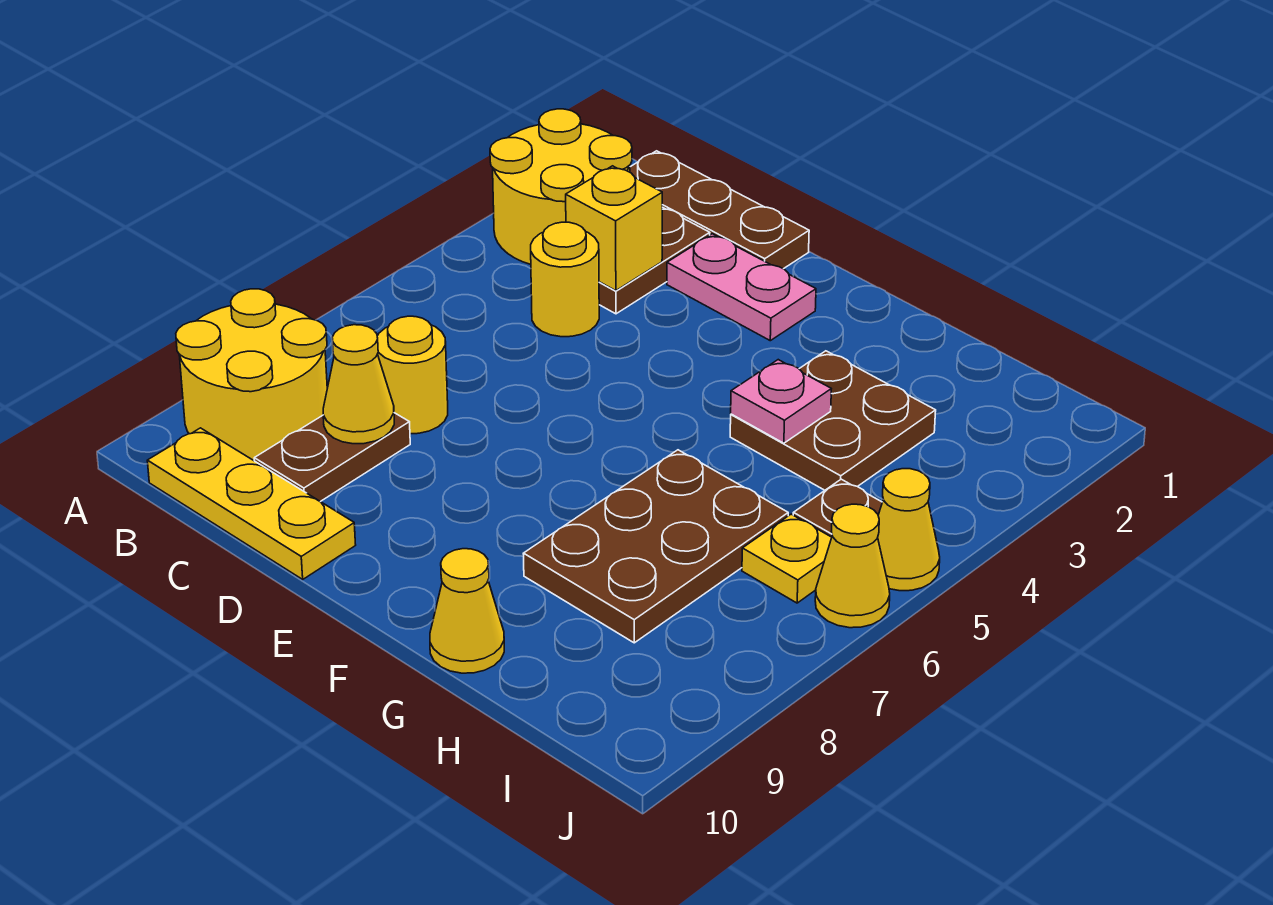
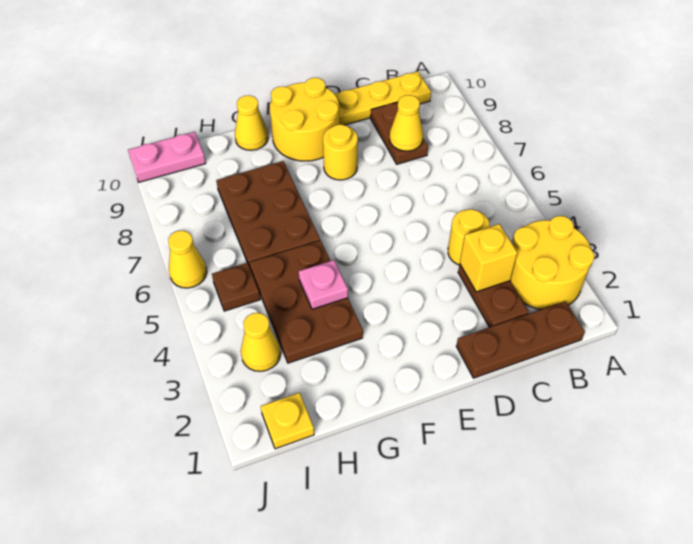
yellow 2x2 round brick [176,289,327,460] -> yellow 2x2 round brick moved to [270,78,339,161]
yellow 1x1 round brick [377,316,448,434] -> yellow 1x1 round brick moved to [323,125,358,180]
pink 1x2 plate [667,234,816,341] -> pink 1x2 plate moved to [128,132,206,182]
brown 2x2 plate [730,351,936,490] -> brown 2x3 plate [249,240,363,363]
yellow 1x1 plate [742,514,832,603] -> yellow 1x1 plate moved to [261,393,314,449]
yellow 1x1 cone [878,469,940,591] -> yellow 1x1 cone moved to [241,313,281,371]

